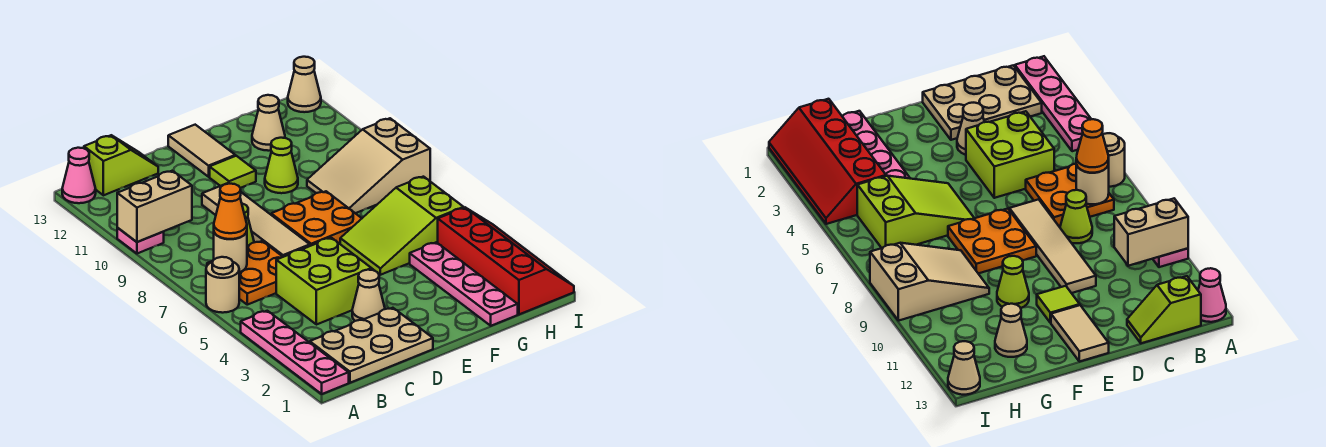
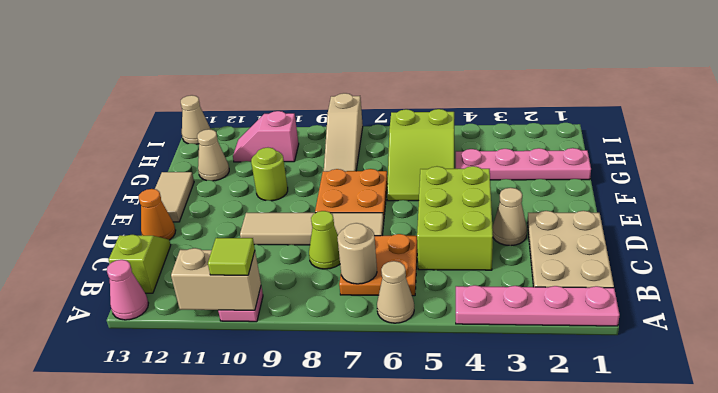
tan 1x1 round brick [206,257,239,313] -> tan 1x1 cone [377,261,414,323]
tan 1x2 brick [117,171,192,242] -> tan 1x2 brick turned to [171,248,261,310]
orange 1x1 cone [214,184,247,239] -> orange 1x1 cone moved to [139,189,176,240]
lime 2x2 brick [276,238,371,325] -> lime 2x3 brick [417,166,493,270]
lime 1x1 tile [210,156,256,188] -> lime 1x1 tile moved to [208,238,255,275]
tan 1x2 tile [168,125,235,177] -> tan 1x2 tile turned to [155,172,194,222]
lime 1x1 cone [265,138,298,193] -> lime 1x1 round brick [251,148,288,201]
tan 2x3 slope [307,118,430,213] -> tan 1x3 slope [324,93,363,171]
red 2x4 slope [438,208,574,314] -> none
none -> pink 1x2 slope [233,111,299,162]

